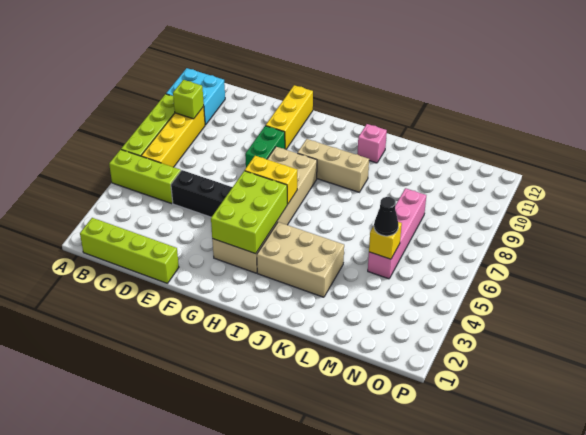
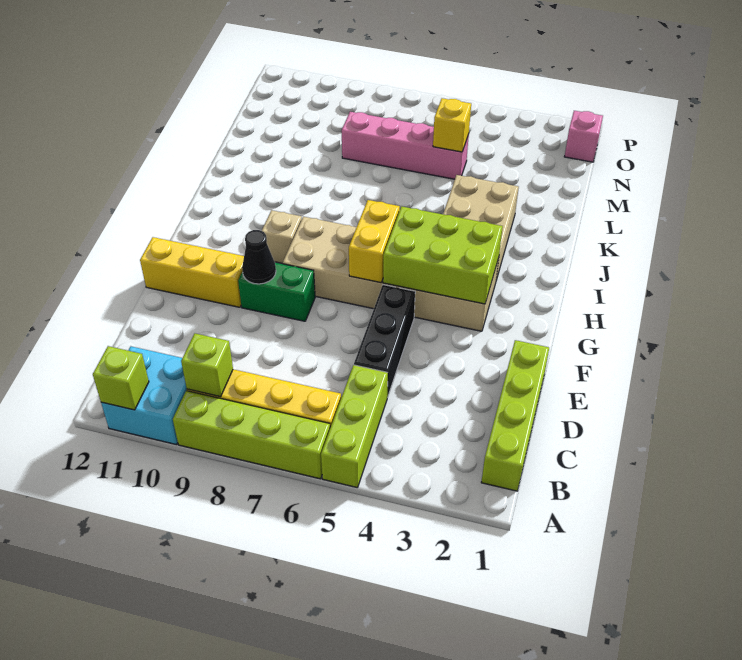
none -> lime 1x1 brick [93,346,149,410]
tan 1x3 brick [298,139,369,192] -> tan 1x1 brick [262,210,302,264]
pink 1x1 brick [357,124,387,163] -> pink 1x1 brick moved to [564,111,603,162]
black 1x1 cone [374,197,398,236] -> black 1x1 cone moved to [242,230,276,284]

